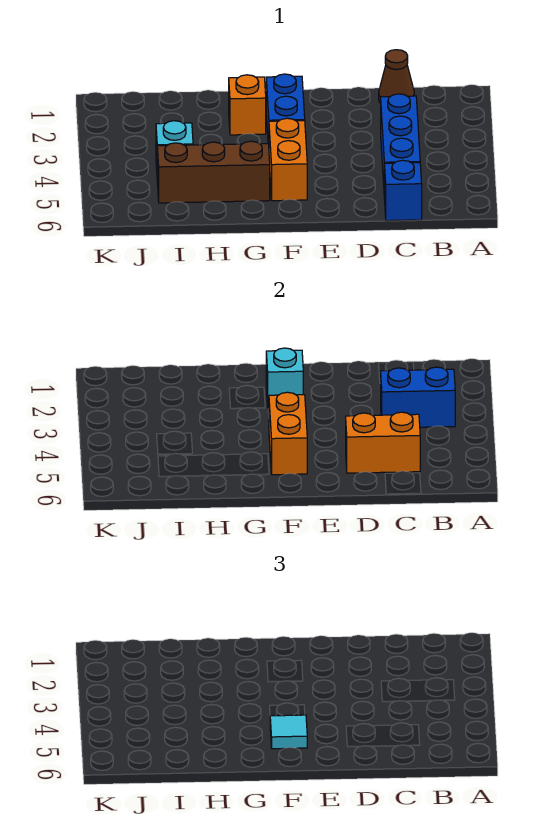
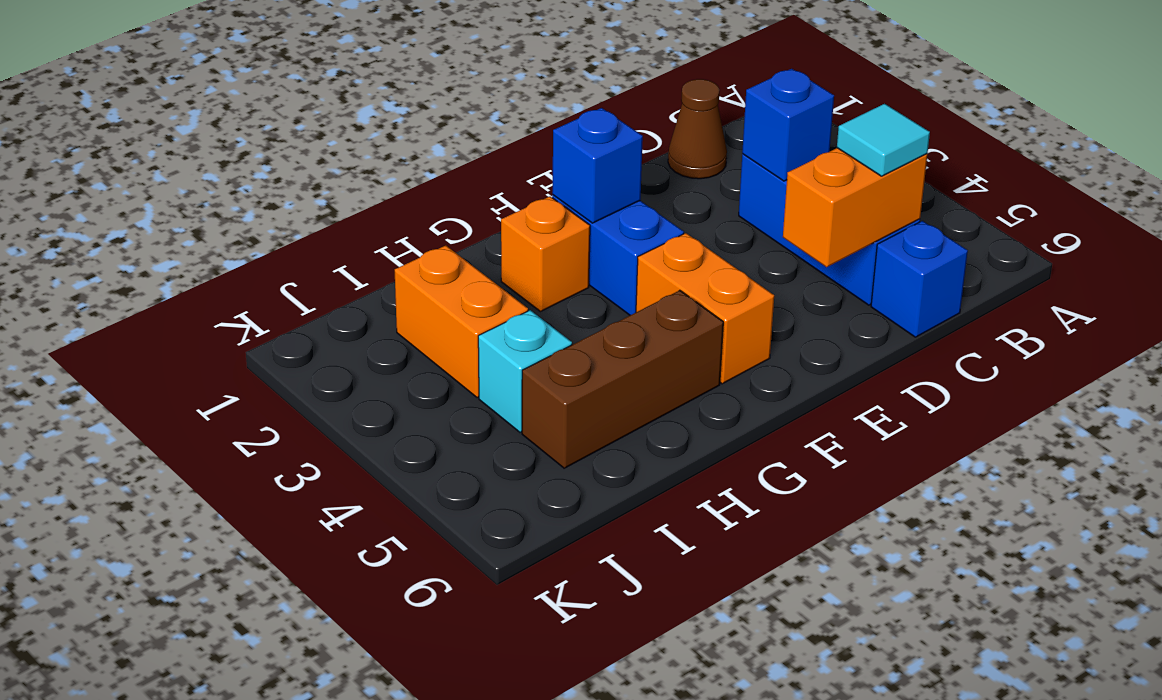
blue 1x2 brick [381,367,455,427] -> blue 1x1 brick [742,69,834,181]
cyan 1x1 brick [266,348,303,408] -> blue 1x1 brick [552,108,643,223]
orange 1x2 brick [269,392,307,475] -> orange 1x2 brick moved to [395,245,528,398]
cyan 1x1 tile [270,715,307,749] -> cyan 1x1 tile moved to [837,104,930,176]

